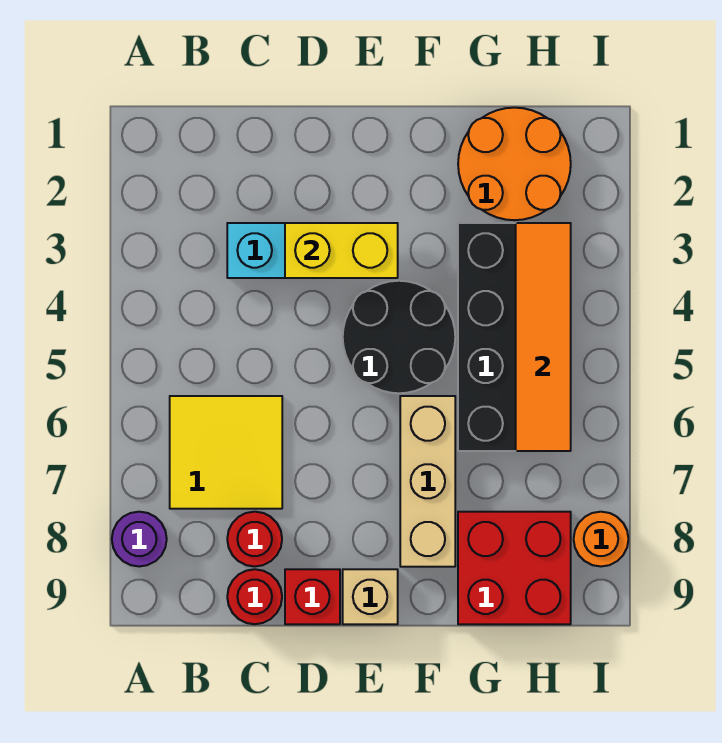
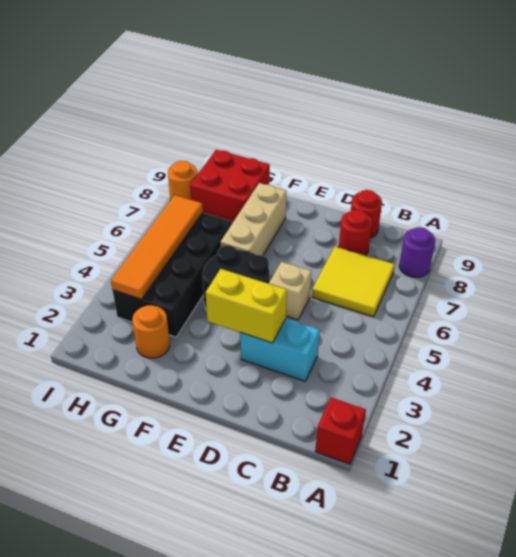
red 1x1 brick [285,569,340,624] -> red 1x1 brick moved to [315,398,366,464]
tan 1x1 brick [343,569,398,624] -> tan 1x1 brick moved to [269,262,312,320]
orange 2x2 round brick [458,108,571,220] -> orange 1x1 round brick [132,305,170,358]

